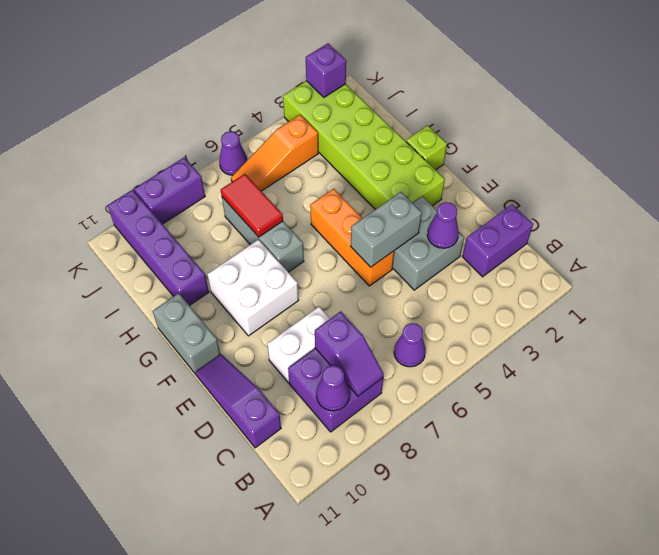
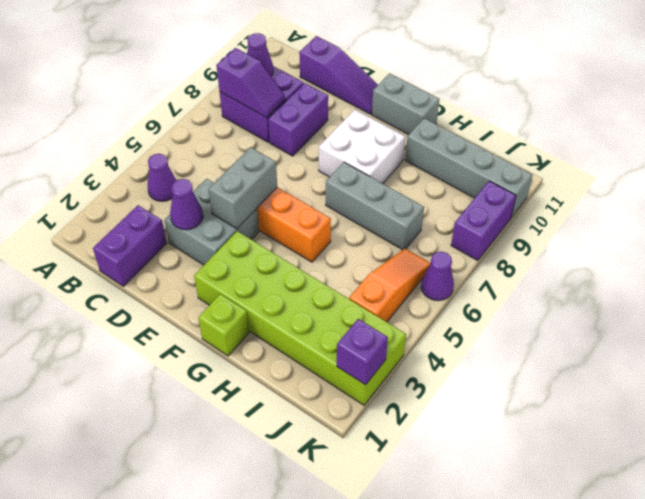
purple 1x1 cone [394,323,426,367] -> purple 1x1 cone moved to [148,154,176,201]
purple 1x2 slope [315,311,384,396] -> purple 1x2 slope turned to [216,48,285,117]
white 1x2 brick [267,307,330,383] -> purple 1x2 brick [268,83,328,156]
red 1x2 tile [221,174,283,237] -> none
purple 1x4 brick [107,190,209,306] -> grey 1x4 brick [405,118,532,218]

